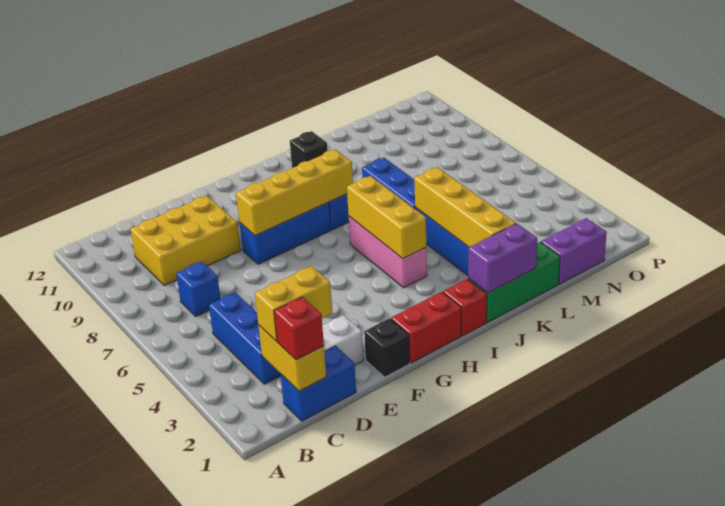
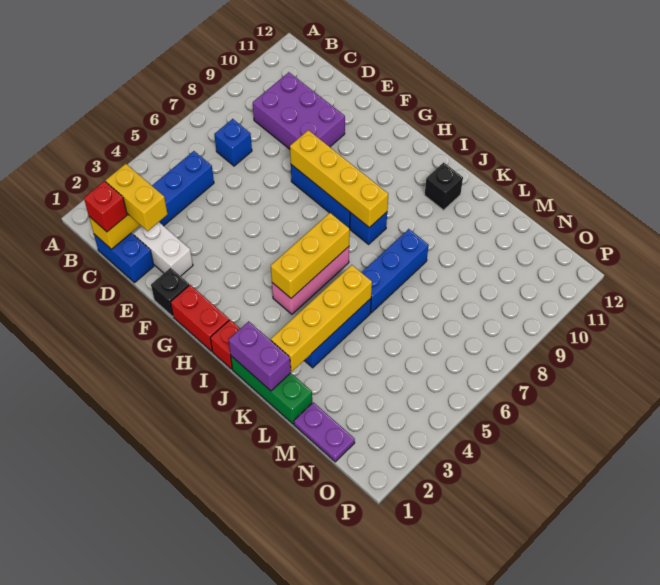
yellow 2x3 brick [130,196,241,285] -> purple 2x3 brick [253,72,345,149]
purple 1x2 brick [541,218,607,284] -> purple 1x2 plate [294,402,355,462]

